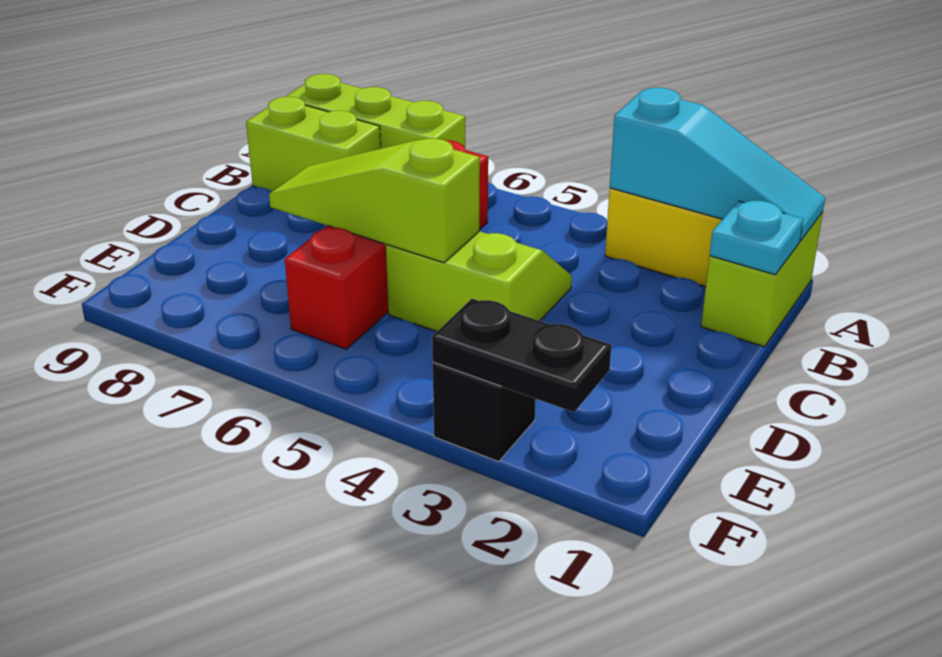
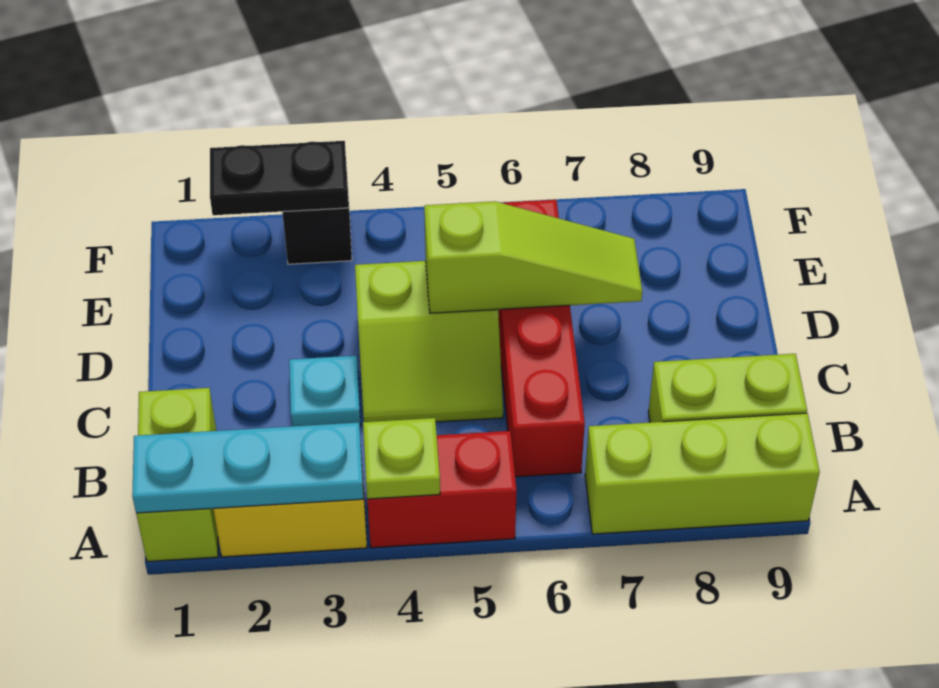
cyan 1x3 slope [610,88,825,241] -> cyan 1x3 plate [132,422,364,513]
none -> red 1x2 brick [367,431,517,548]
none -> lime 1x1 plate [363,418,440,499]
cyan 1x1 plate [710,201,803,275] -> cyan 1x1 plate moved to [289,356,361,426]

